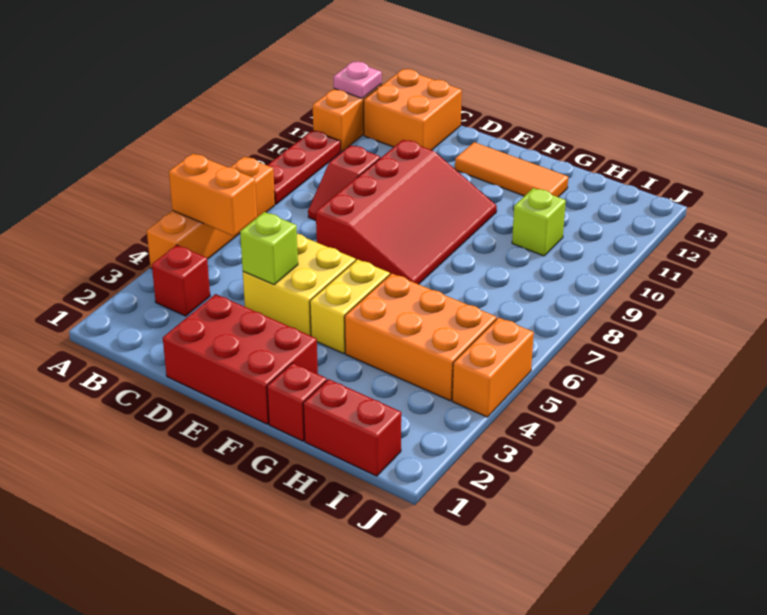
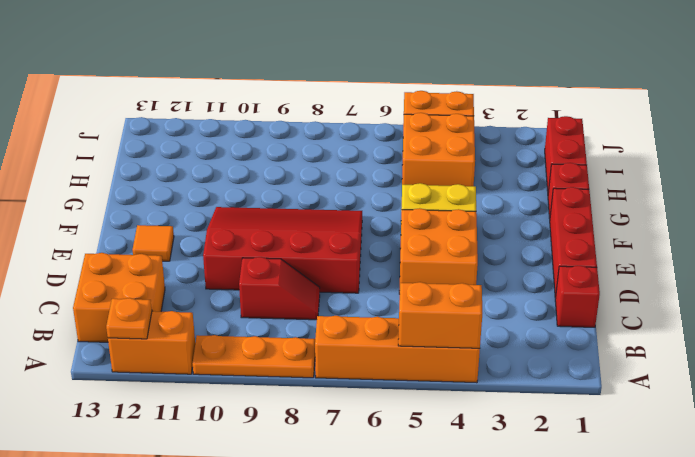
orange 1x2 brick [169,154,257,236] -> orange 1x2 brick turned to [398,282,482,348]
red 1x3 plate [267,130,341,204] -> orange 1x3 plate [193,335,315,378]
pink 1x1 plate [334,62,382,98] -> orange 1x1 plate [106,298,152,339]
red 1x1 brick [152,245,210,316] -> red 1x1 brick moved to [555,266,600,327]
red 2x3 brick [163,294,318,424] -> red 1x3 brick [550,187,597,298]
yellow 2x2 brick [243,234,356,336] -> orange 2x2 brick [399,208,478,294]
lime 1x1 brick [240,212,298,284] -> none
orange 1x3 tile [455,142,568,197] -> orange 1x1 tile [133,225,174,261]
orange 2x3 brick [345,273,497,401] -> orange 2x2 brick [402,113,475,186]
lime 1x1 brick [512,188,566,256] -> none

